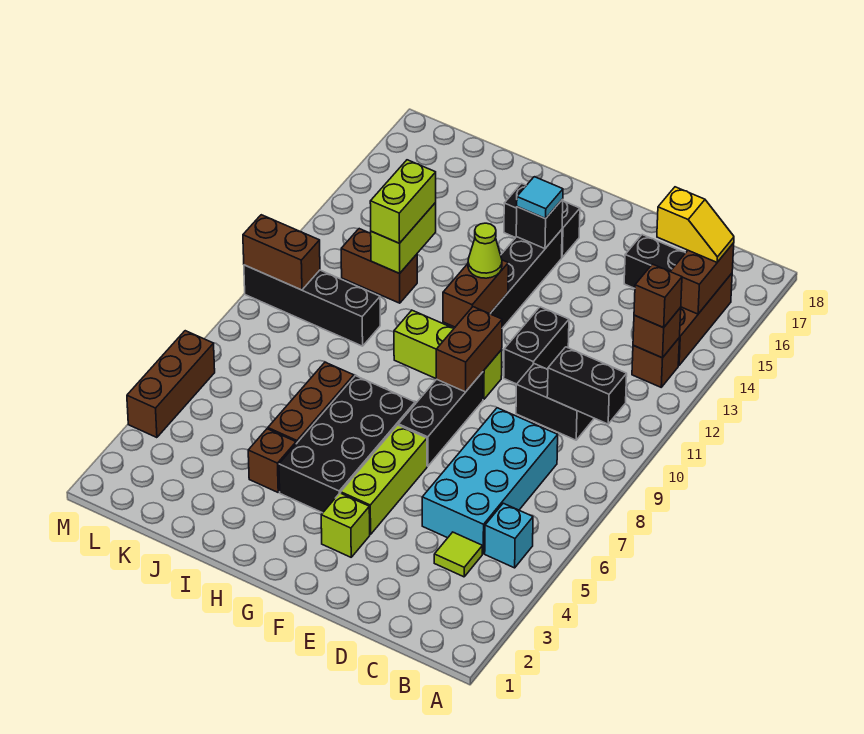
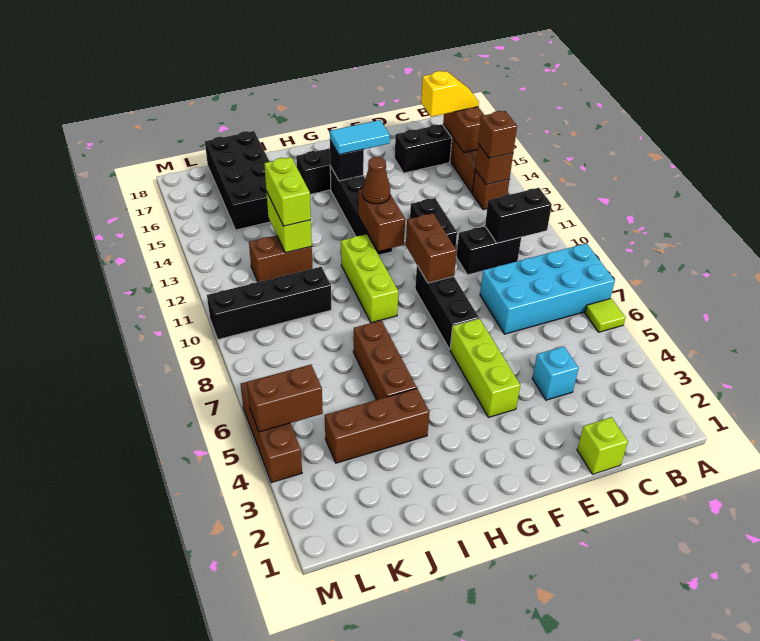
cyan 1x1 brick [485,503,533,568] -> cyan 1x1 brick moved to [532,346,579,400]
lime 1x1 tile [434,532,482,577] -> lime 1x1 tile moved to [585,298,625,332]
cyan 2x4 brick [422,408,558,554] -> cyan 2x4 brick turned to [480,243,615,334]
lime 1x1 brick [321,493,370,557] -> lime 1x1 brick moved to [577,417,628,474]
lime 1x3 brick [394,310,502,400] -> lime 1x3 brick turned to [341,234,398,323]
black 2x4 brick [279,376,415,513] -> black 2x4 brick moved to [205,131,270,230]
lime 1x1 cone [468,223,502,278] -> brown 1x1 cone [362,157,390,204]
cyan 1x1 tile [517,177,563,219] -> cyan 1x2 tile [330,120,390,155]
brown 1x1 brick [248,429,296,492] -> brown 1x3 brick [325,389,429,463]
brown 1x2 brick [243,215,320,290] -> brown 1x2 brick moved to [247,365,323,432]

